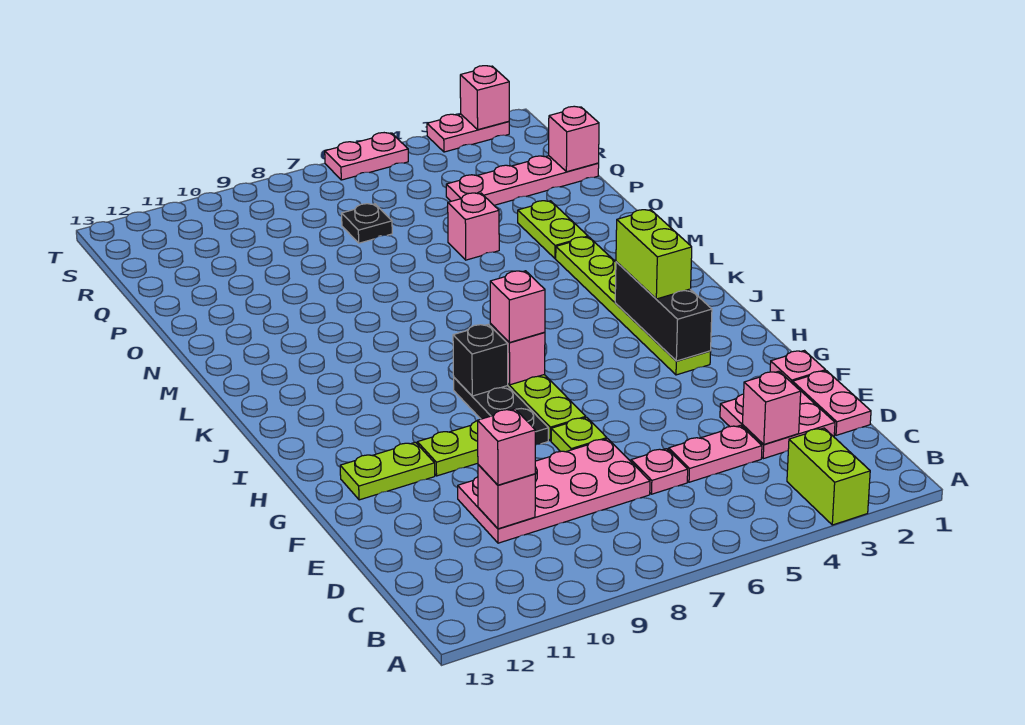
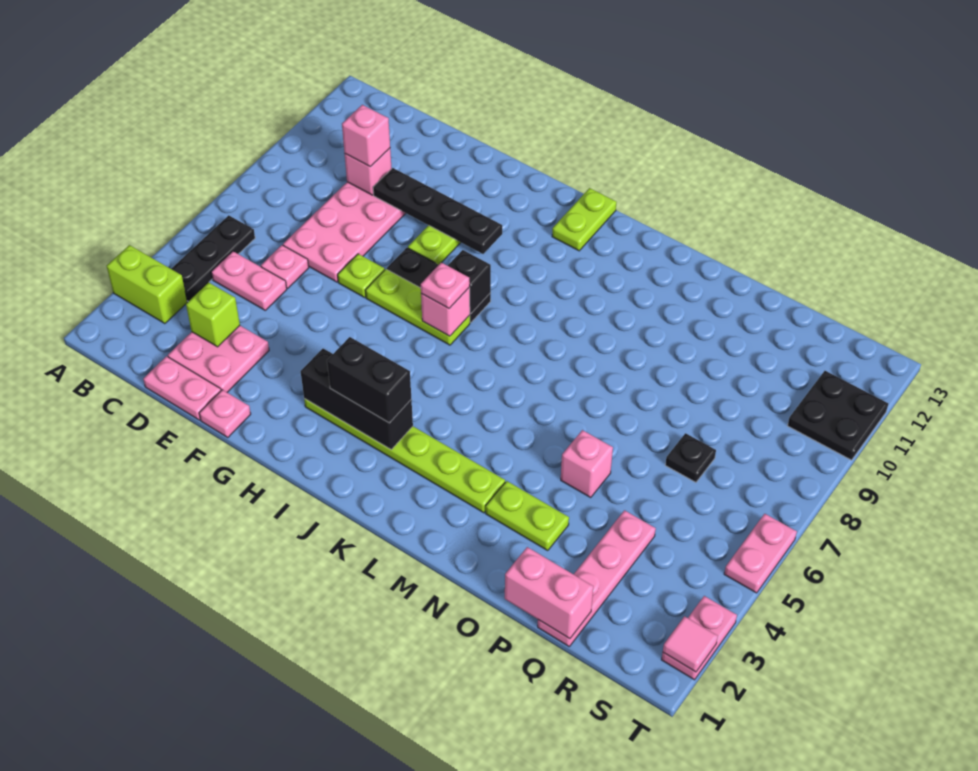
none -> black 1x3 plate [171,215,255,302]
pink 1x1 brick [743,371,801,444] -> lime 1x1 brick [186,283,240,347]
pink 1x2 plate [669,425,762,482] -> pink 1x2 plate turned to [211,251,287,310]
none -> black 1x4 plate [373,168,502,254]
lime 1x2 plate [340,442,435,500] -> lime 1x2 plate moved to [552,188,616,251]
lime 1x2 brick [616,210,692,299] -> black 1x2 brick [327,337,411,423]
pink 1x1 brick [490,271,545,343] -> pink 1x1 plate [421,263,470,308]
pink 1x1 brick [549,106,599,172] -> pink 1x2 brick [505,547,593,639]
none -> black 2x2 plate [788,371,888,460]
pink 1x1 brick [460,66,509,130] -> pink 1x1 tile [663,616,718,672]

